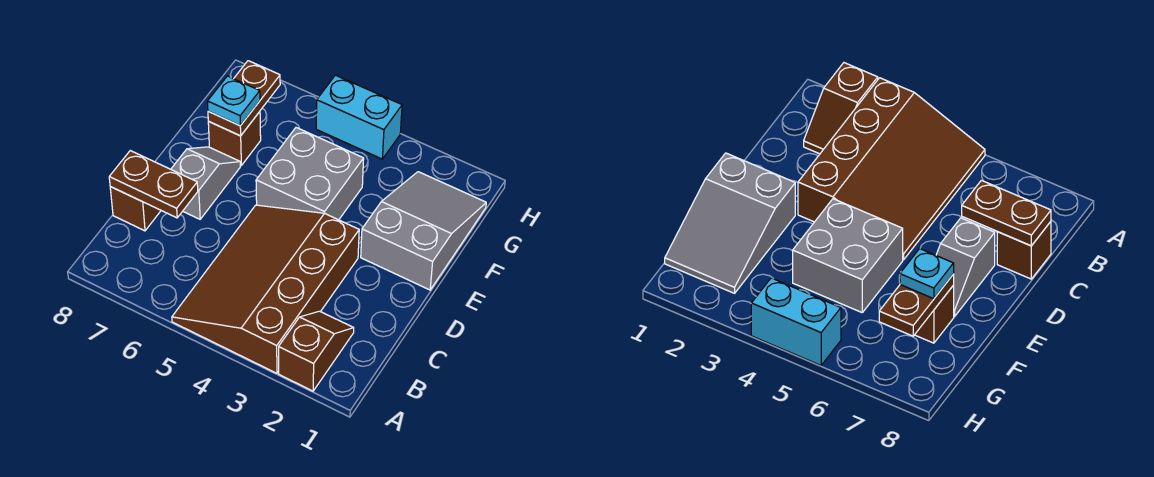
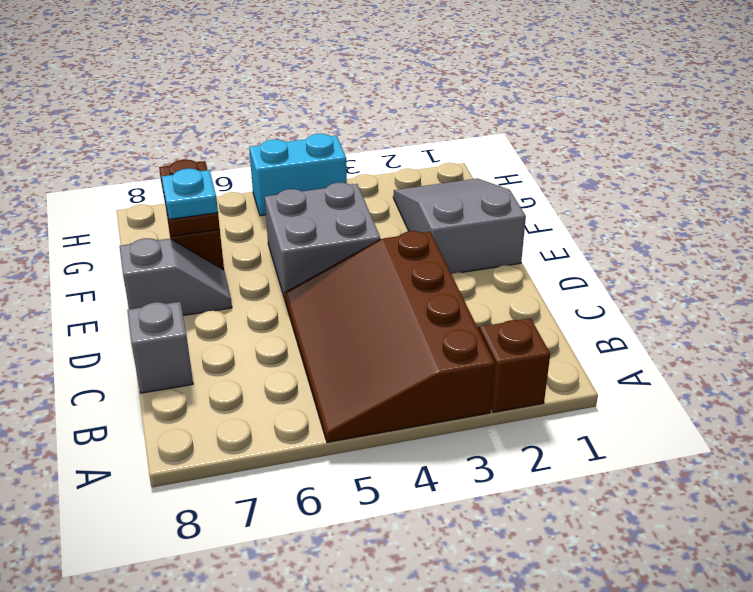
brown 1x2 plate [109,151,198,218] -> none
brown 1x1 brick [110,187,161,231] -> grey 1x1 brick [127,302,193,393]
grey 1x2 slope [171,147,240,219] -> grey 1x2 slope turned to [120,238,232,316]

